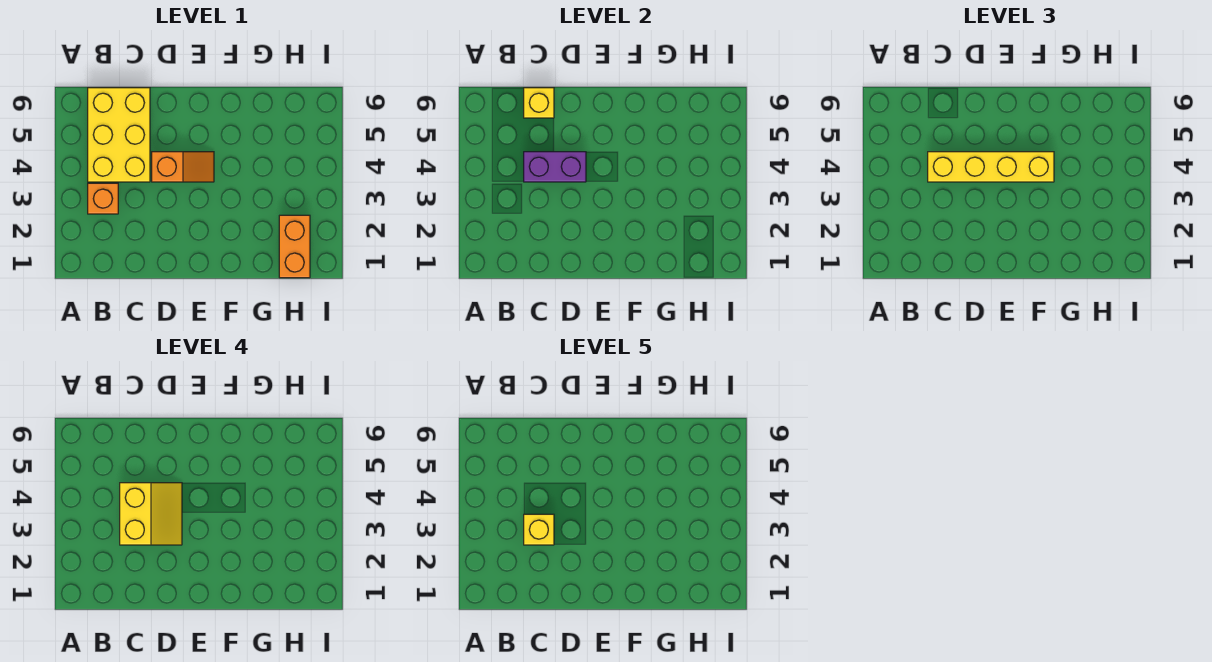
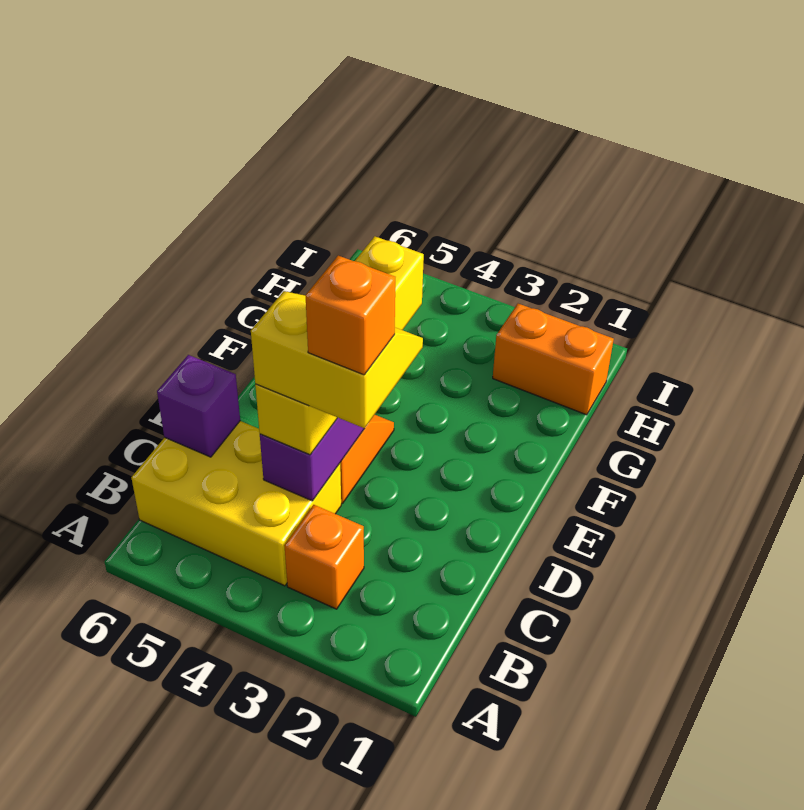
yellow 1x1 brick [524,514,554,545] -> orange 1x1 brick [306,256,395,375]
yellow 1x1 brick [524,88,554,118] -> purple 1x1 brick [157,355,240,457]

